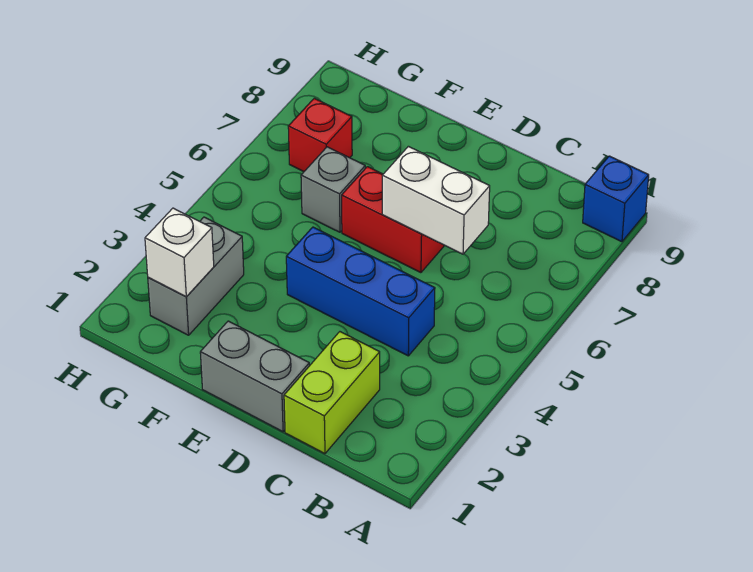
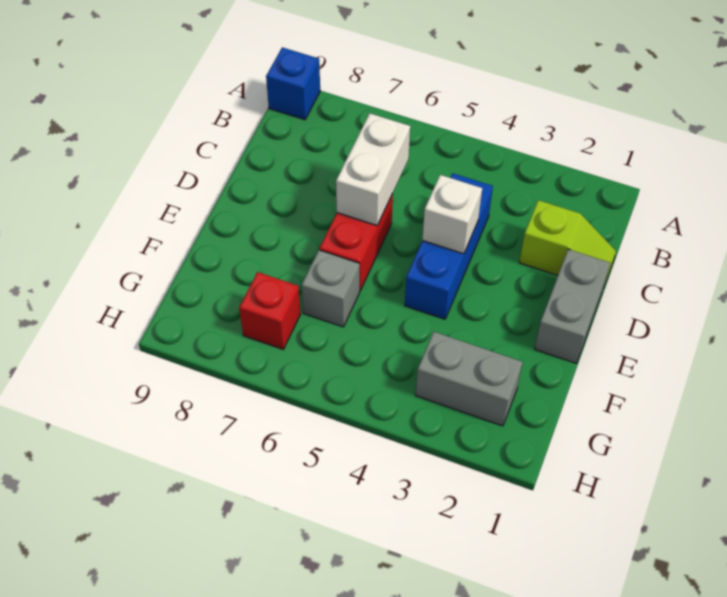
lime 1x2 brick [284,332,380,454] -> lime 1x2 slope [519,200,616,285]
white 1x1 brick [145,208,214,297] -> white 1x1 brick moved to [423,175,482,254]

